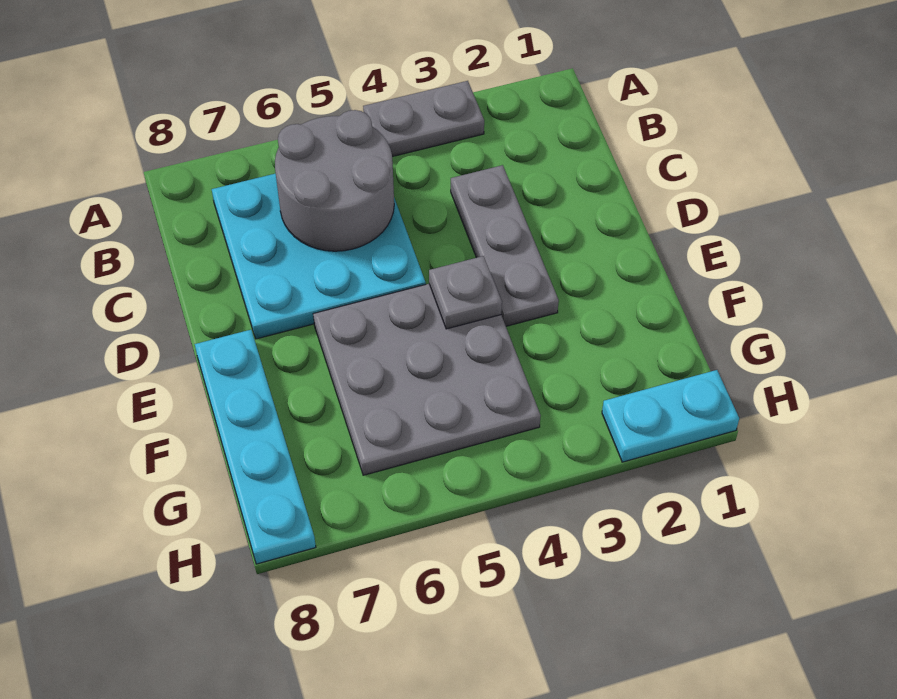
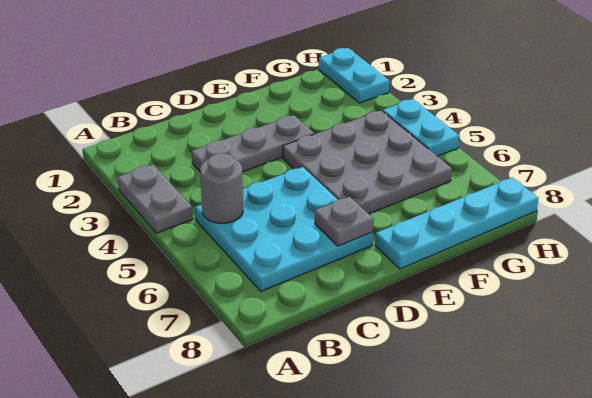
grey 2x2 round brick [275,110,394,251] -> grey 1x1 round brick [200,154,243,223]
grey 1x1 plate [429,256,502,329] -> grey 1x1 plate moved to [315,197,373,246]
none -> cyan 1x2 plate [383,99,459,156]

